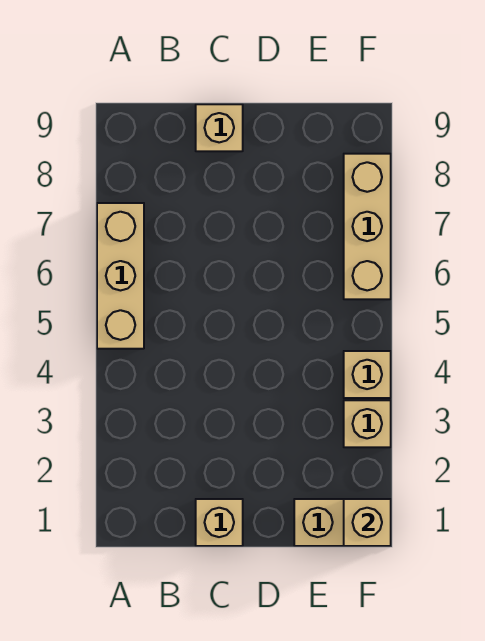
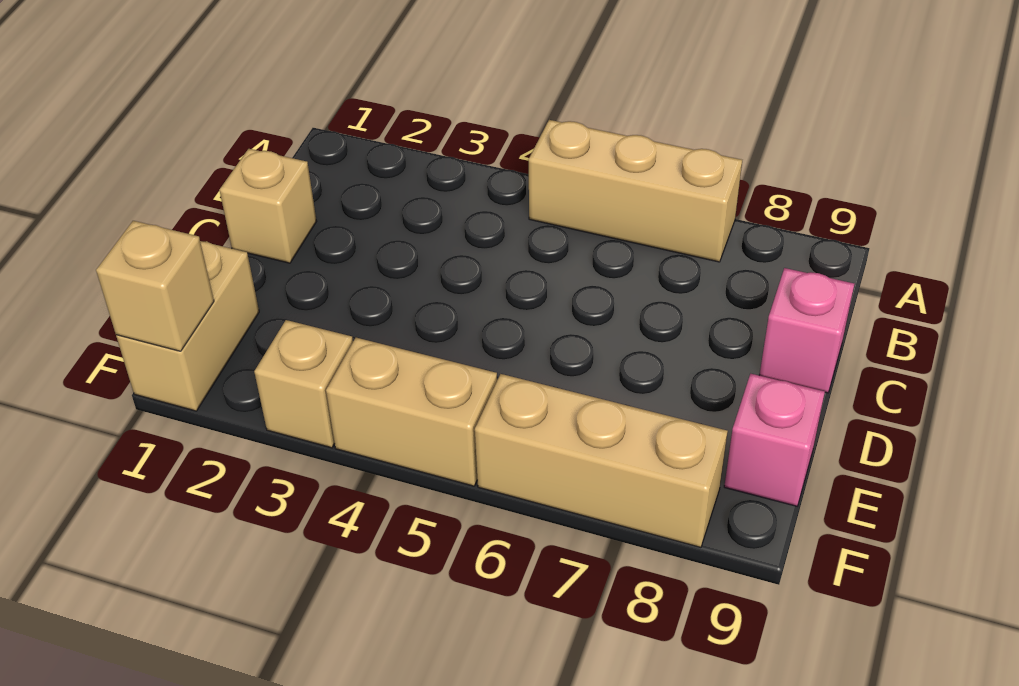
tan 1x1 brick [196,104,243,151] -> pink 1x1 brick [759,268,854,393]
none -> pink 1x1 brick [724,374,825,506]
tan 1x1 brick [344,351,391,398] -> tan 1x2 brick [326,338,497,486]

